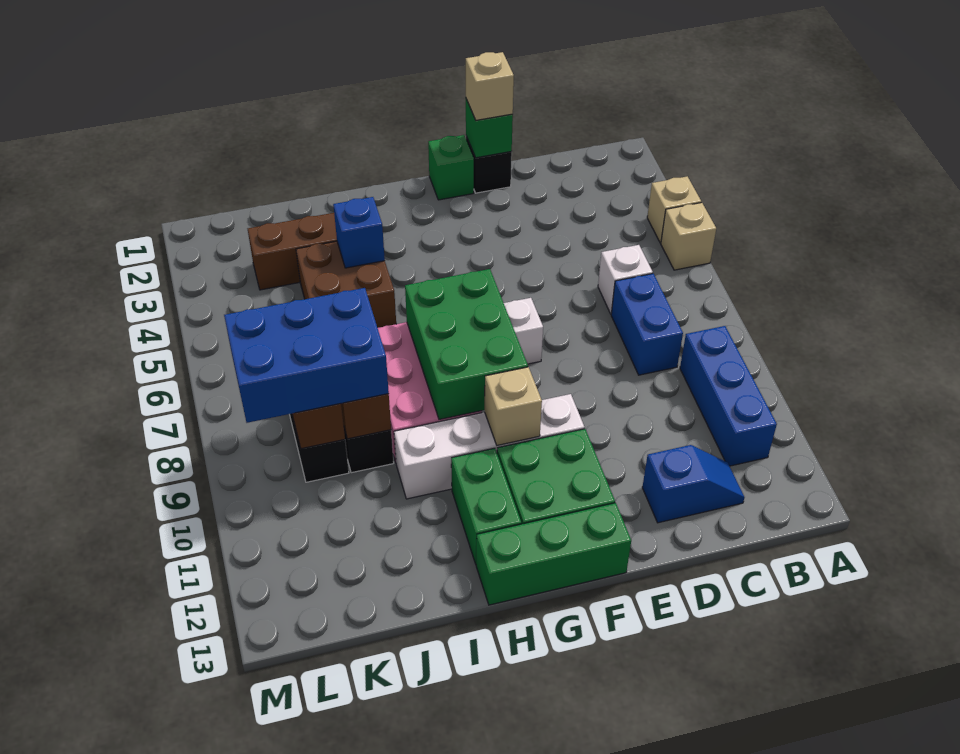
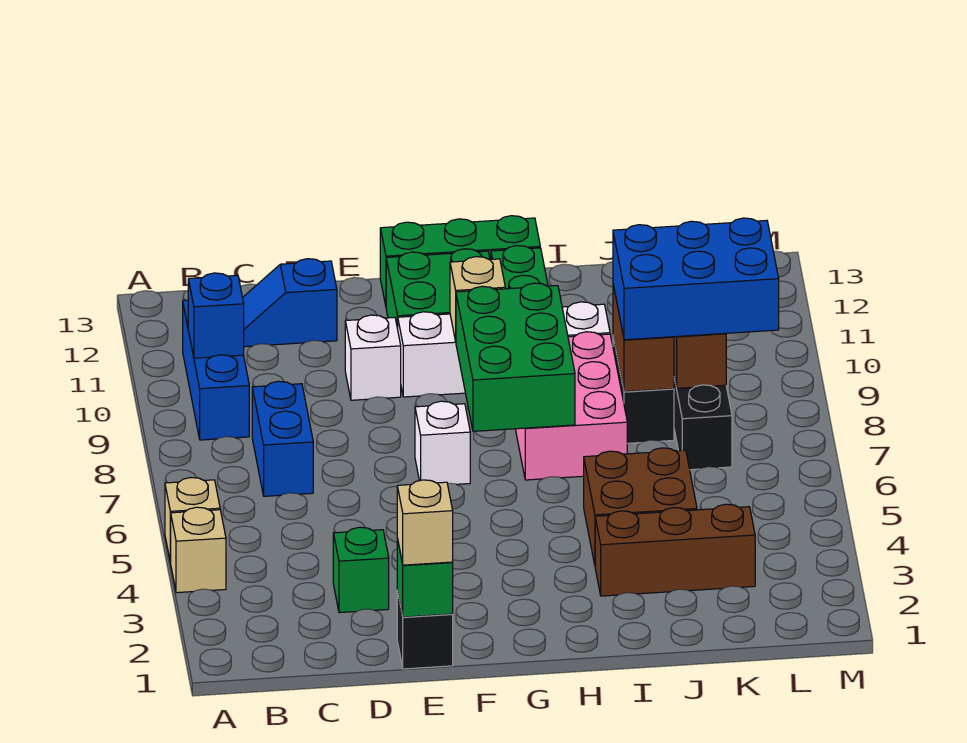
white 1x1 brick [598,245,653,314] -> white 1x1 brick moved to [345,315,401,400]
green 1x1 brick [428,135,474,200] -> green 1x1 brick moved to [333,527,389,613]
blue 1x1 brick [333,197,385,268] -> blue 1x1 brick moved to [188,273,244,358]

